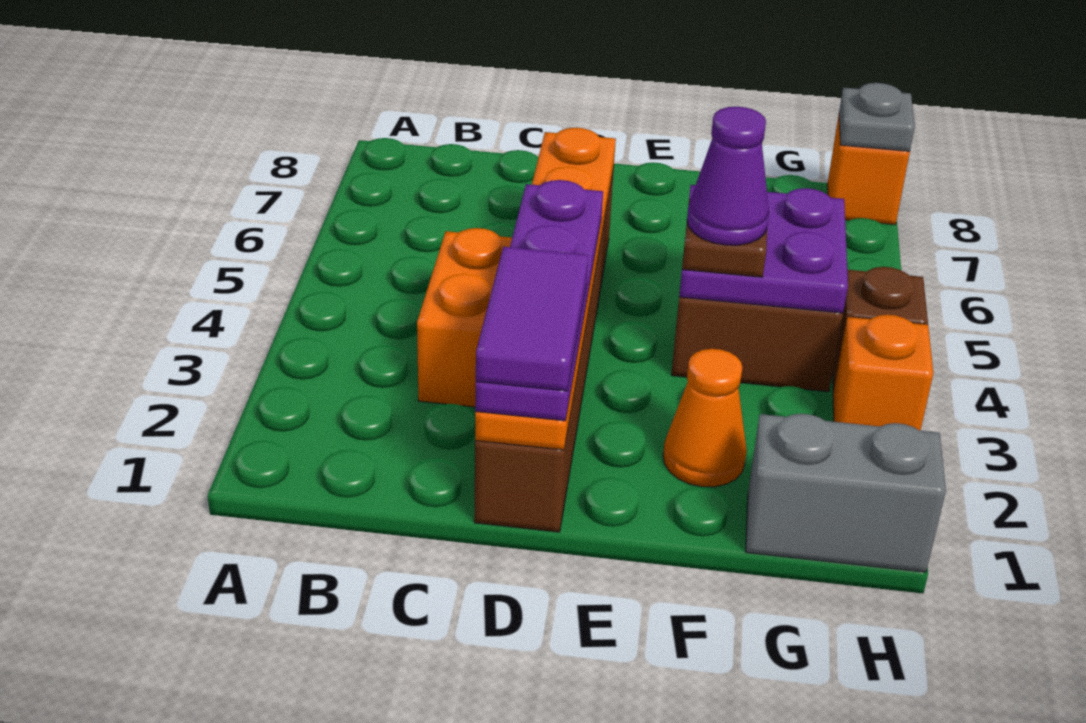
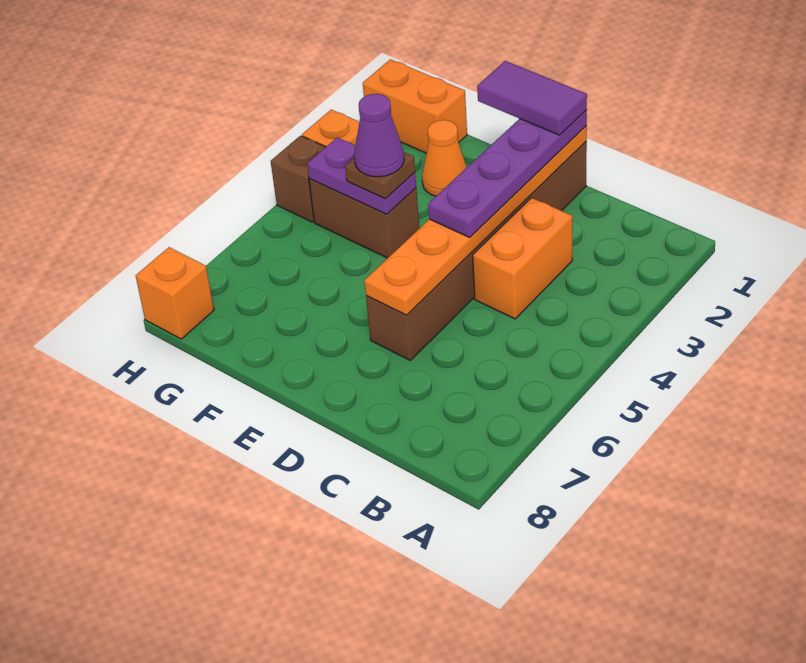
purple 1x2 tile [476,247,588,391] -> purple 1x2 tile turned to [477,61,587,135]
purple 2x2 plate [679,185,848,313] -> purple 1x2 plate [307,137,416,214]
grey 1x2 brick [746,414,946,572] -> orange 1x2 brick [363,59,467,153]
grey 1x1 plate [839,83,915,151] -> none

